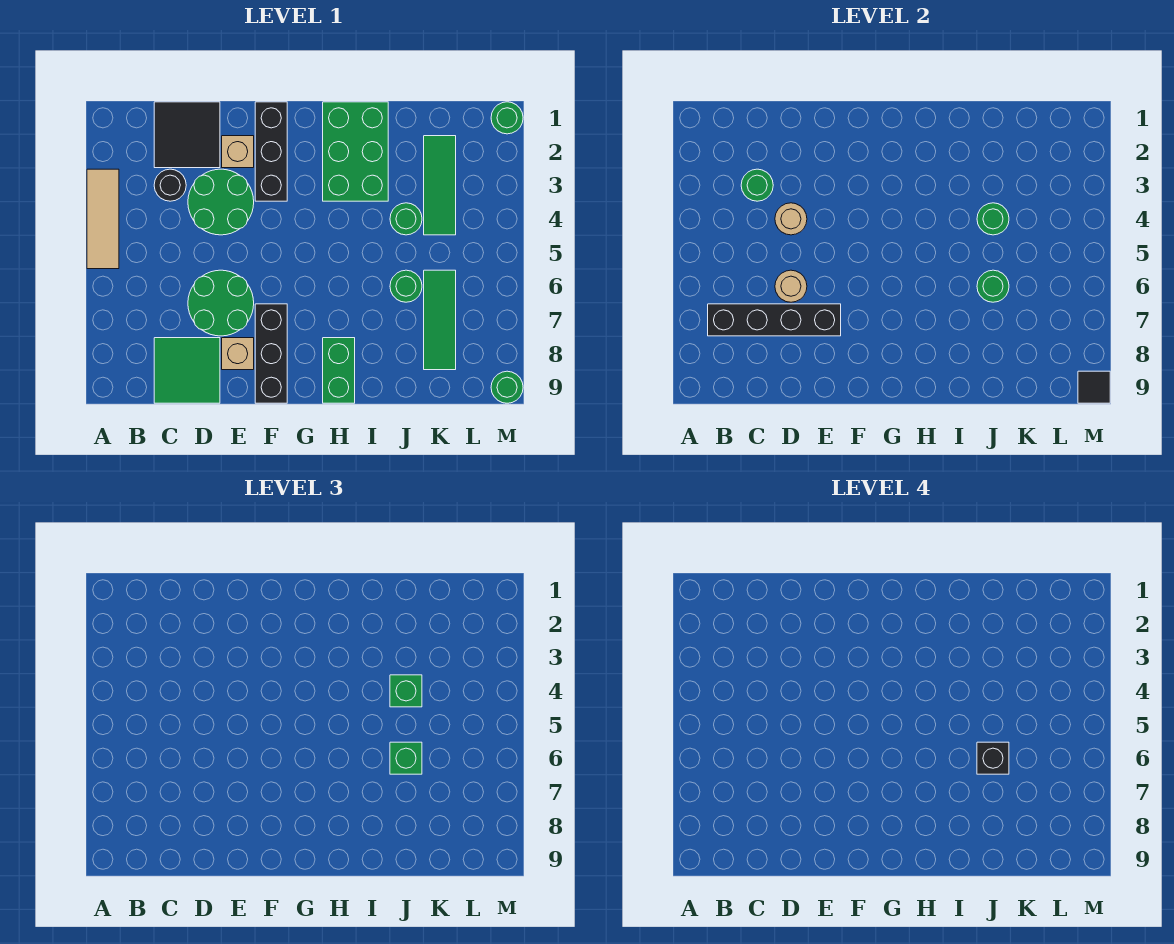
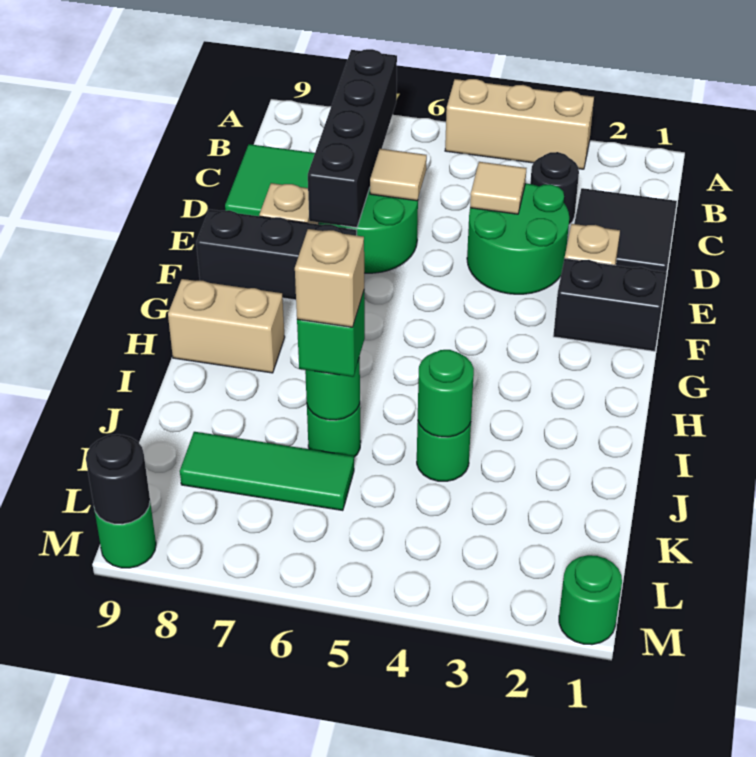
tan 1x3 tile [87,169,119,269] -> tan 1x3 brick [445,79,594,169]
green 1x1 round brick [741,169,773,201] -> none
tan 1x1 round brick [775,203,807,235] -> tan 1x1 tile [470,162,526,214]
tan 1x1 round brick [775,270,807,302] -> tan 1x1 tile [370,149,427,201]
black 1x3 brick [255,102,287,201] -> black 1x2 brick [553,258,667,351]
green 2x3 brick [323,102,388,201] -> none
green 1x2 brick [323,338,355,403] -> tan 1x2 brick [168,279,285,373]
green 1x1 brick [390,675,422,707] -> none
black 1x1 brick [977,742,1009,774] -> tan 1x1 brick [295,229,364,327]
green 1x3 tile [424,136,456,235] -> none
black 1x1 tile [1078,371,1110,403] -> black 1x1 round brick [86,434,150,524]

